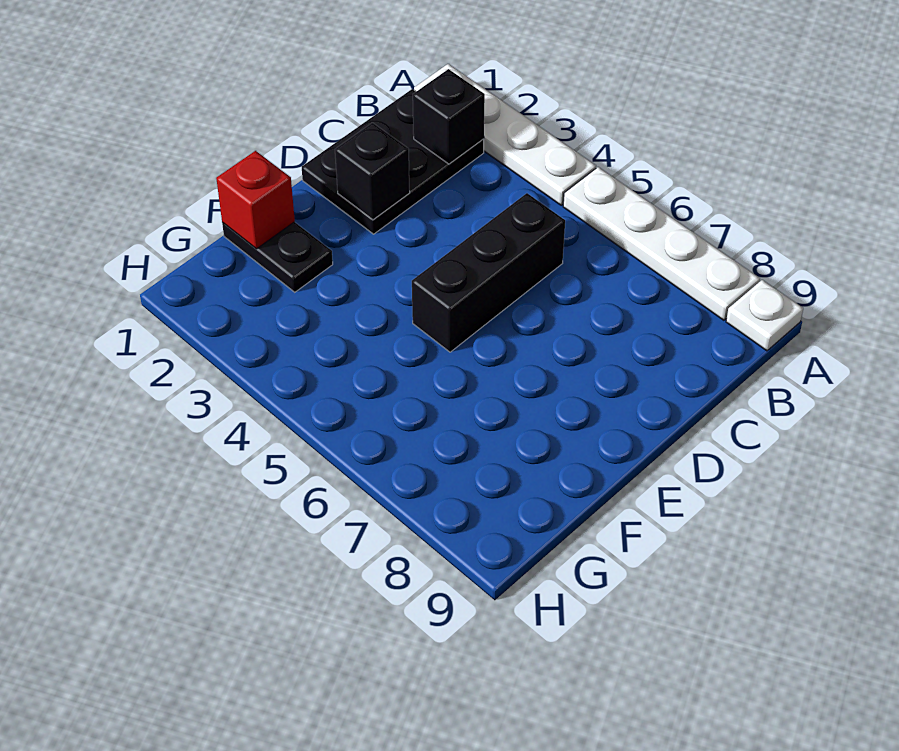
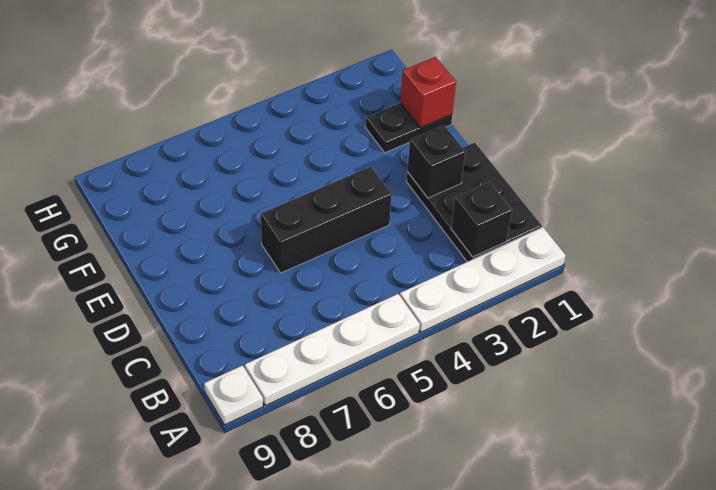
black 1x3 brick [412,193,565,352] -> black 1x3 brick turned to [261,167,392,273]

